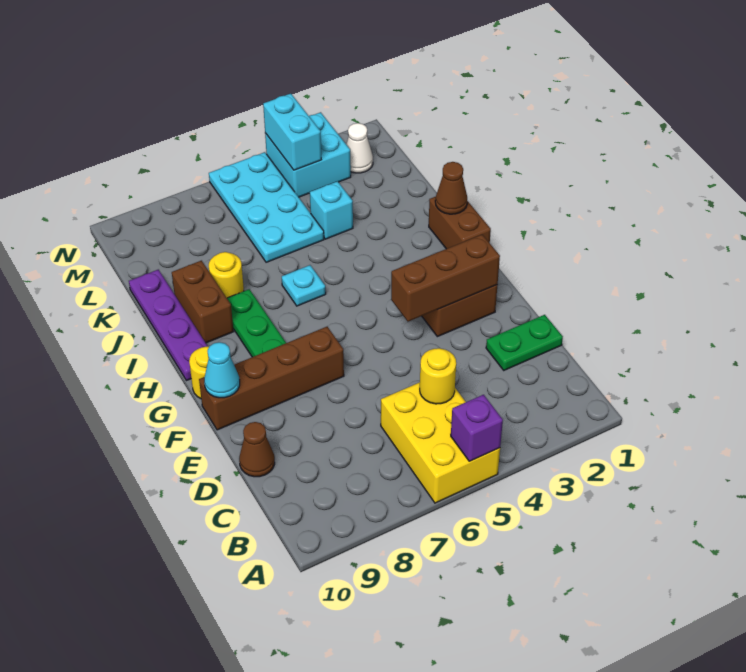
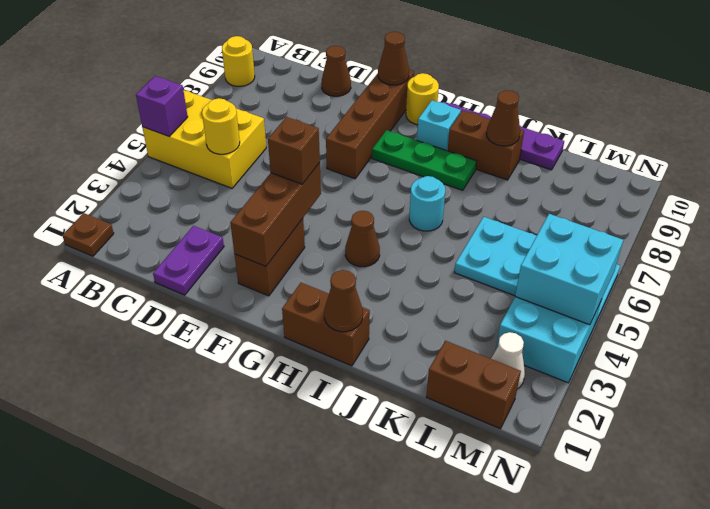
none -> brown 1x1 plate [62,213,114,256]
green 1x2 plate [486,315,563,370] -> purple 1x2 plate [153,226,224,295]
none -> brown 1x1 brick [268,117,320,184]
cyan 1x1 cone [204,342,240,398] -> brown 1x1 cone [378,32,409,85]
none -> brown 1x1 cone [345,211,380,267]
cyan 1x1 plate [282,265,326,306] -> cyan 1x1 round brick [409,176,445,231]
yellow 1x1 round brick [209,252,244,298] -> yellow 1x1 round brick moved to [222,36,255,86]
none -> brown 1x1 cone [486,90,520,146]
cyan 1x1 brick [310,181,353,239] -> cyan 1x1 brick moved to [417,100,461,151]
none -> brown 1x2 brick [426,341,521,429]
cyan 1x2 brick [263,94,321,170] -> cyan 2x2 brick [515,214,623,325]

